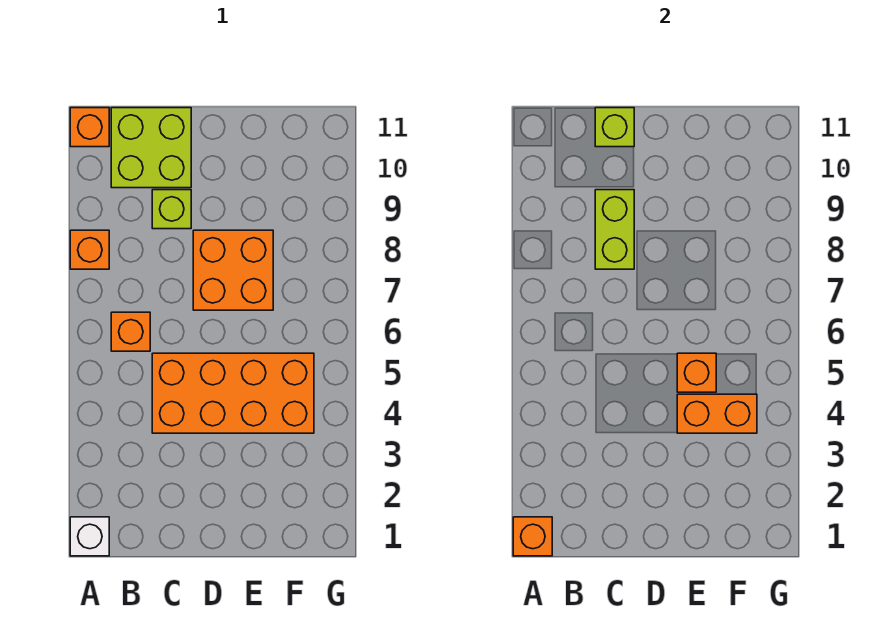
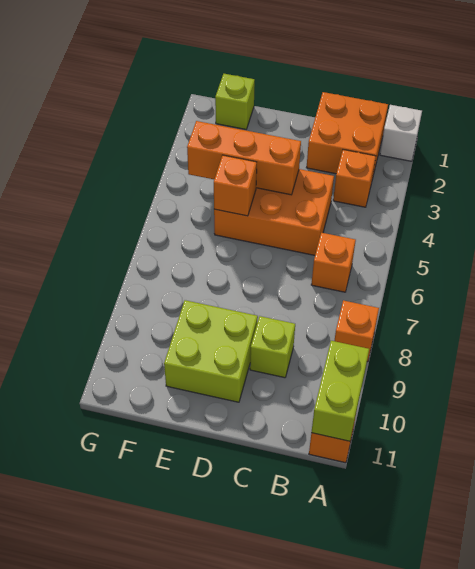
orange 1x1 brick [513,517,552,556] -> orange 1x1 brick moved to [333,150,376,207]
lime 2x2 brick [111,108,191,188] -> lime 2x2 brick moved to [164,300,258,402]
orange 2x4 brick [152,353,314,433] -> orange 2x3 brick [214,169,334,255]
lime 1x2 brick [595,190,634,269] -> lime 1x2 brick moved to [311,341,369,441]
lime 1x1 brick [595,108,634,147] -> lime 1x1 brick moved to [215,74,255,129]
orange 2x2 brick [193,230,273,310] -> orange 2x2 brick moved to [306,92,388,175]
orange 1x2 brick [677,394,757,433] -> orange 1x3 brick [187,121,301,195]

